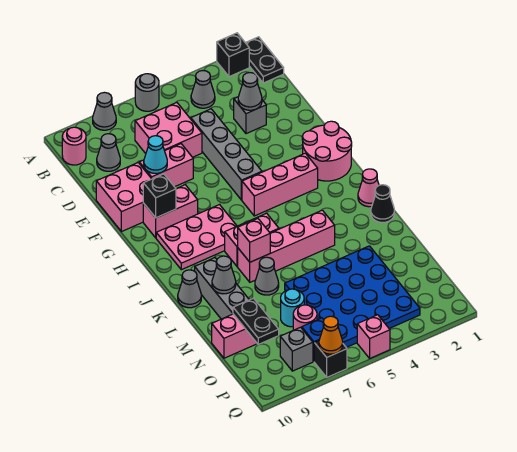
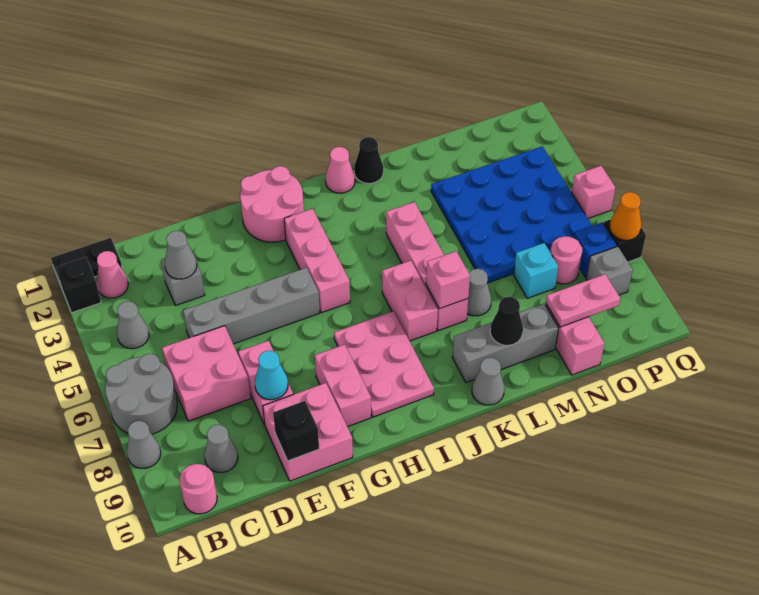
grey 1x1 round brick [135,74,159,111] -> grey 2x2 round brick [105,354,177,434]
none -> pink 1x1 cone [96,251,128,298]
black 1x1 brick [143,174,176,218] -> black 1x1 brick moved to [273,401,319,461]
grey 1x1 cone [212,256,236,294] -> black 1x1 cone [490,297,523,345]
cyan 1x1 round brick [281,289,304,327] -> cyan 1x1 brick [514,243,558,298]
black 1x2 plate [233,298,279,345] -> pink 1x2 plate [546,274,620,327]

